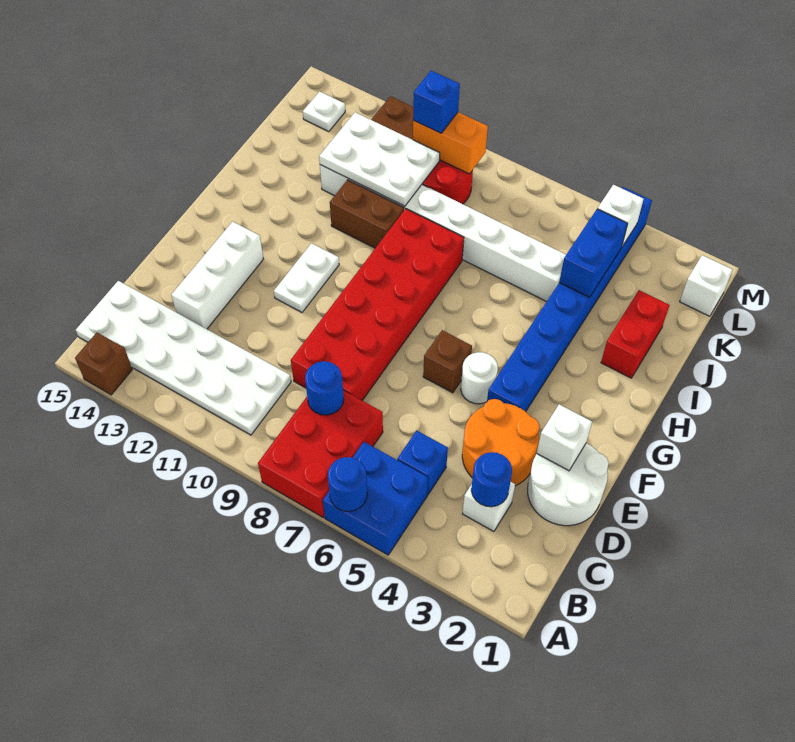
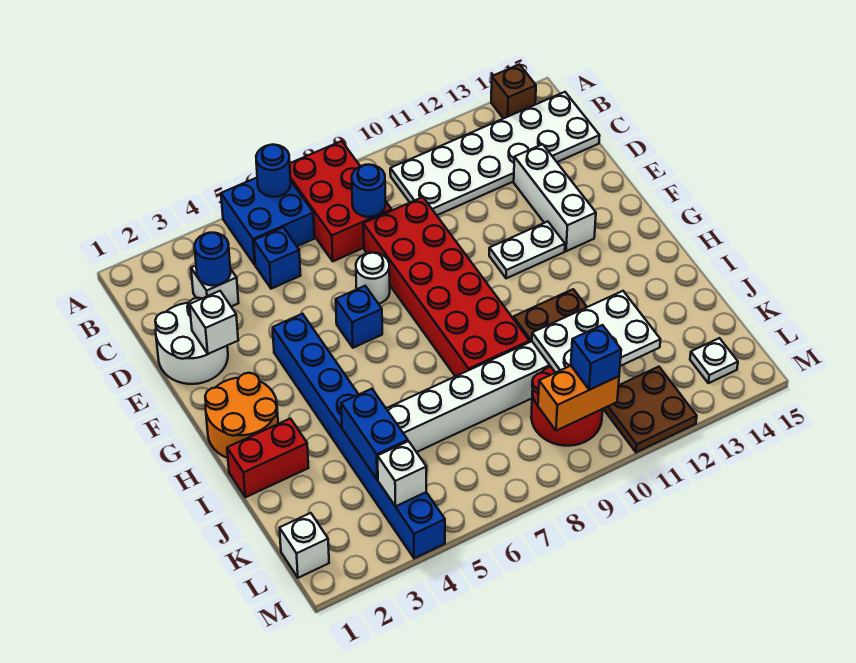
orange 2x2 round brick [462,399,540,486] -> orange 2x2 round brick moved to [205,373,278,458]
white 1x1 round brick [461,352,498,404] -> white 1x1 round brick moved to [356,252,390,304]
brown 1x1 brick [423,330,472,393] -> blue 1x1 brick [336,286,382,348]
white 1x2 plate [274,243,339,312] -> white 1x2 plate turned to [489,221,565,278]
red 1x2 brick [601,290,669,378] -> red 1x2 brick turned to [227,419,308,497]

